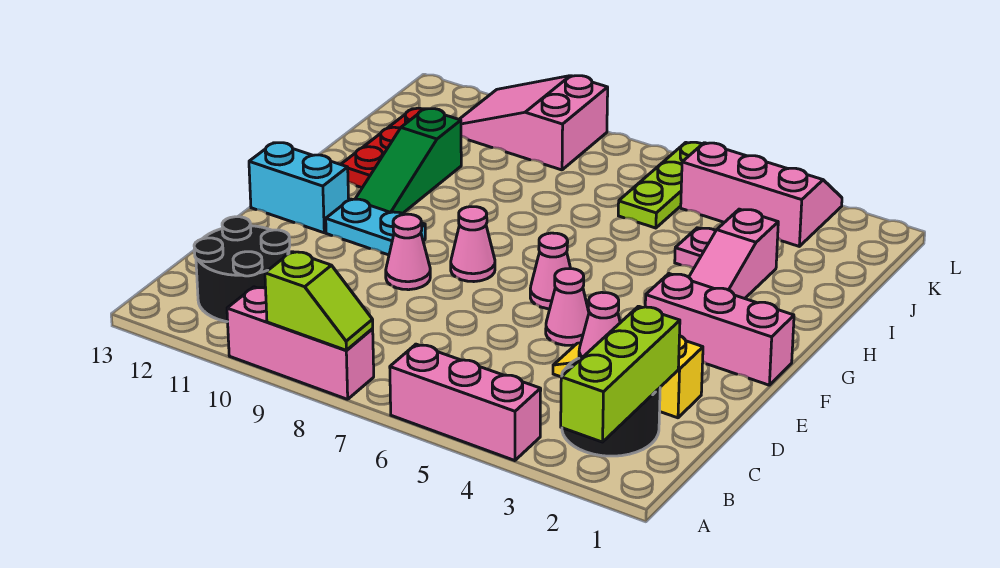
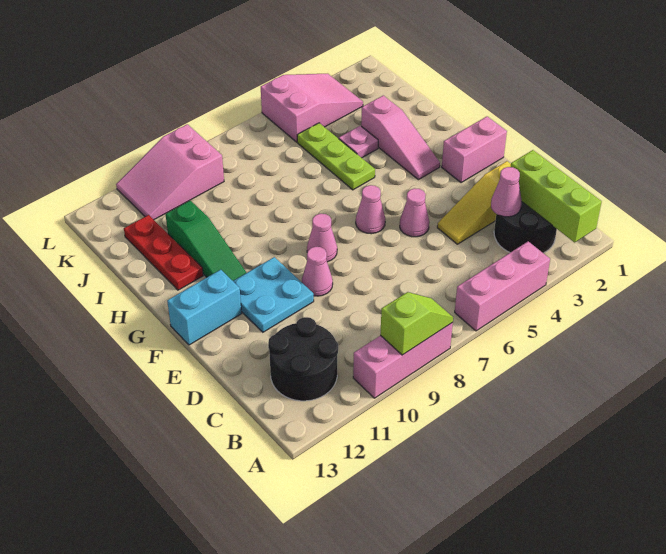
pink 1x3 brick [645,274,794,385] -> pink 1x2 brick [442,116,507,183]
cyan 1x2 plate [326,199,425,255] -> cyan 2x2 plate [233,257,314,332]
lime 1x3 plate [618,142,702,228] -> lime 1x3 plate moved to [297,123,375,190]
pink 2x3 slope [681,143,842,246] -> pink 2x3 slope turned to [261,74,363,142]

